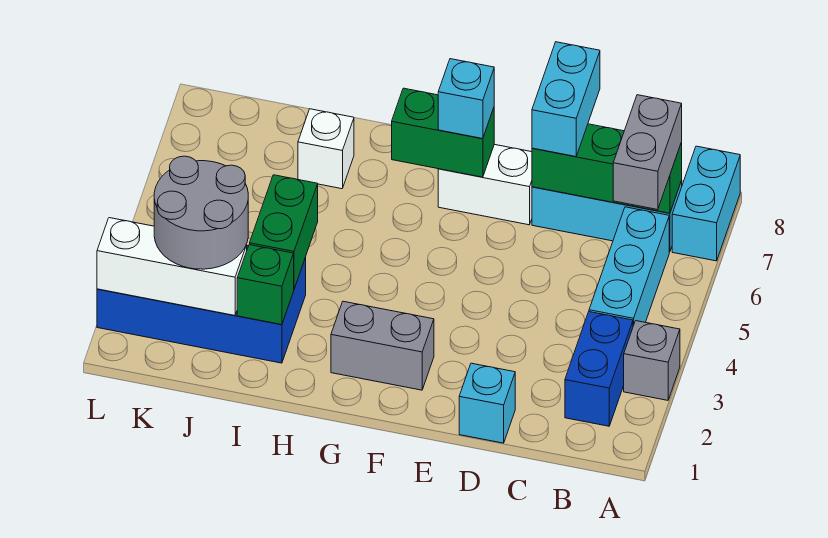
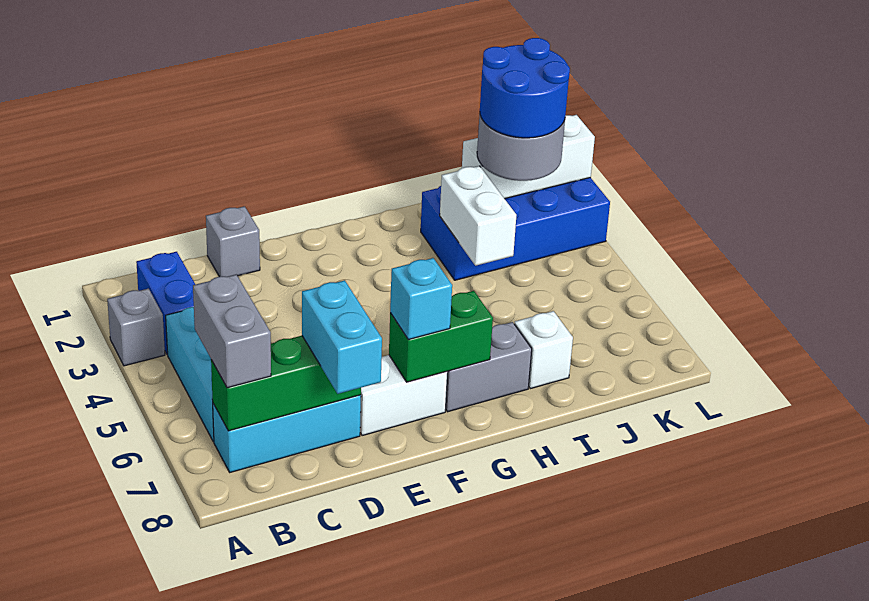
cyan 1x2 brick [672,146,740,261] -> none
cyan 1x1 brick [459,363,515,443] -> grey 1x1 brick [206,206,260,277]
grey 1x2 brick [331,301,434,390] -> grey 1x2 brick moved to [446,322,532,412]
green 1x1 brick [237,245,294,325] -> none
green 1x2 brick [250,175,318,289] -> white 1x2 brick [440,166,516,266]
none -> blue 2x2 round brick [480,38,570,138]

